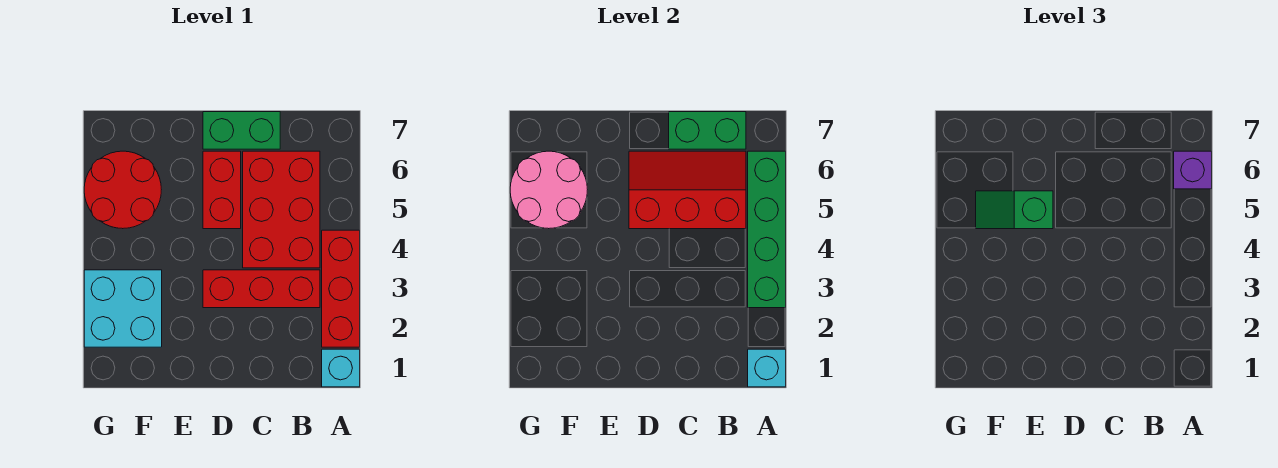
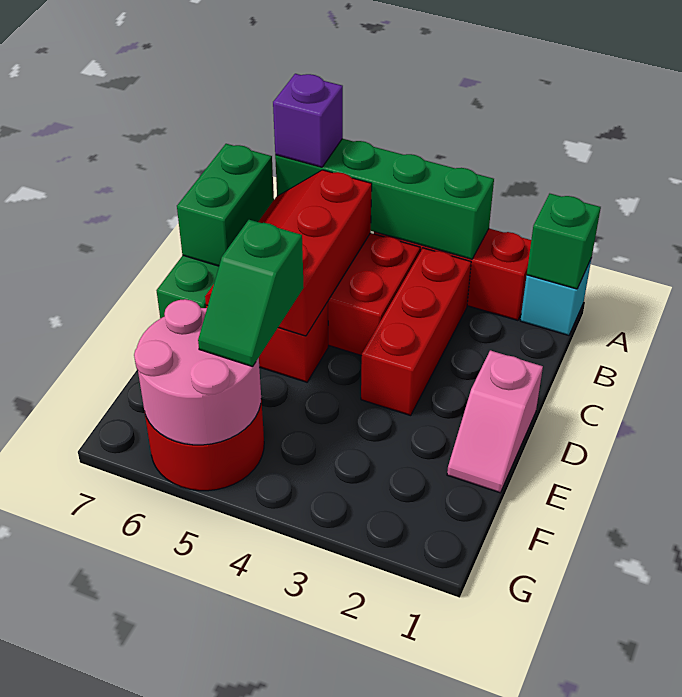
cyan 1x1 brick [748,349,786,387] -> green 1x1 brick [527,194,601,289]
none -> pink 1x2 slope [447,350,543,493]
cyan 2x2 brick [84,270,162,347] -> none

